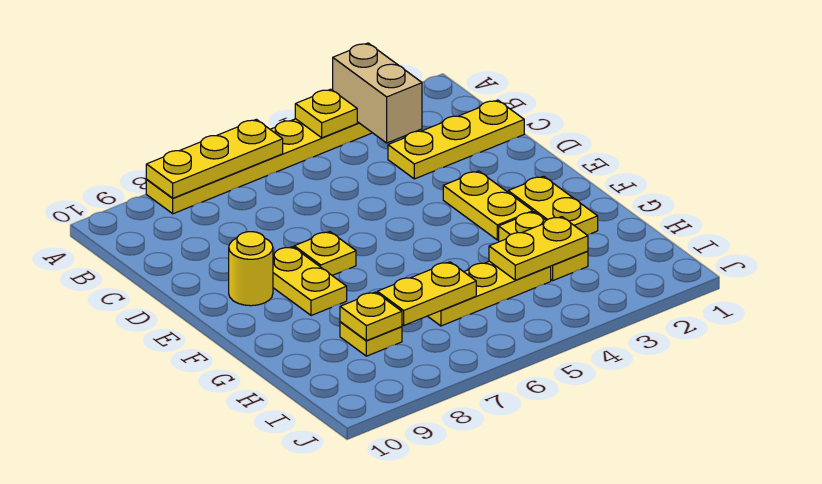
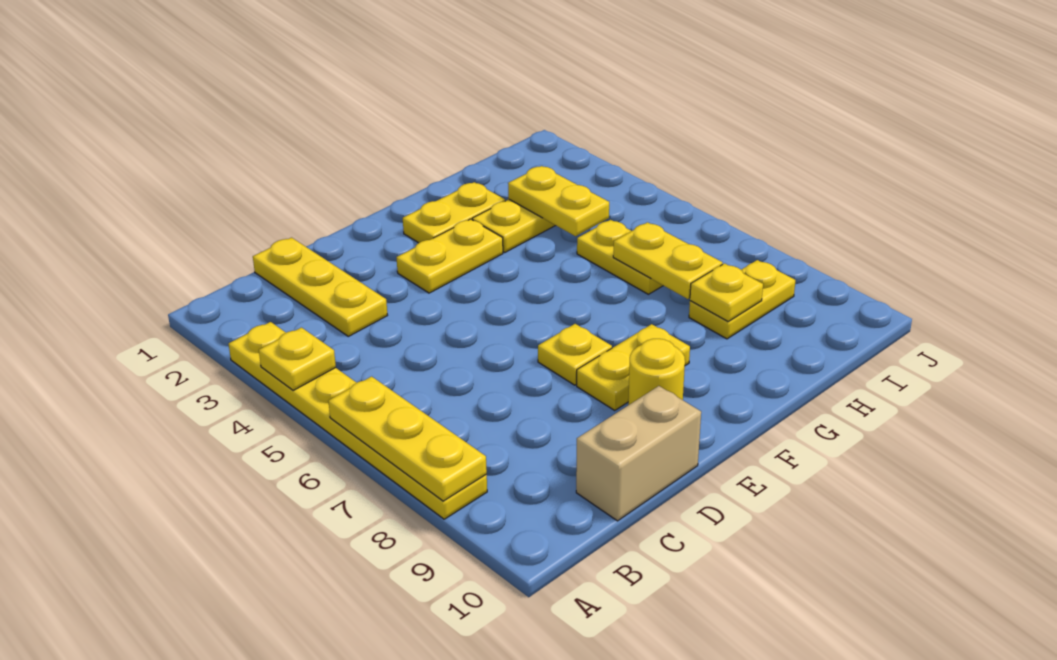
tan 1x2 brick [333,43,422,143] -> tan 1x2 brick moved to [576,386,701,521]
yellow 1x3 plate [428,261,551,326] -> yellow 1x2 plate [577,220,663,294]
yellow 1x1 plate [340,322,402,356] -> yellow 1x2 plate [689,260,796,339]

